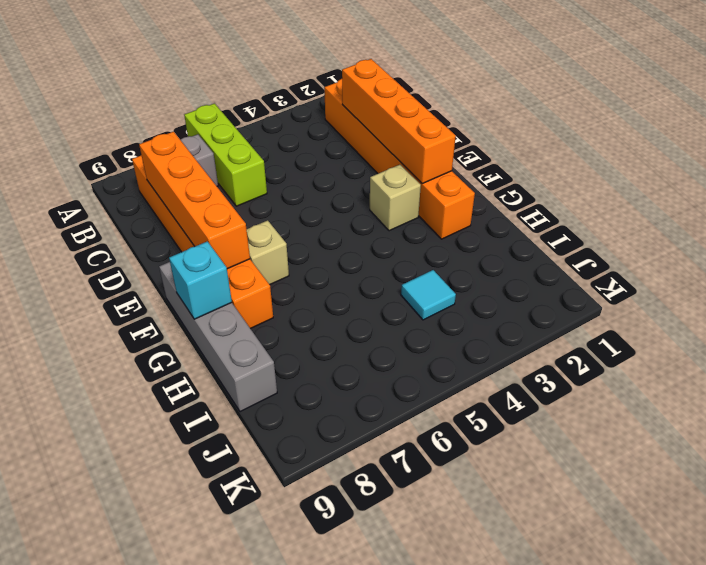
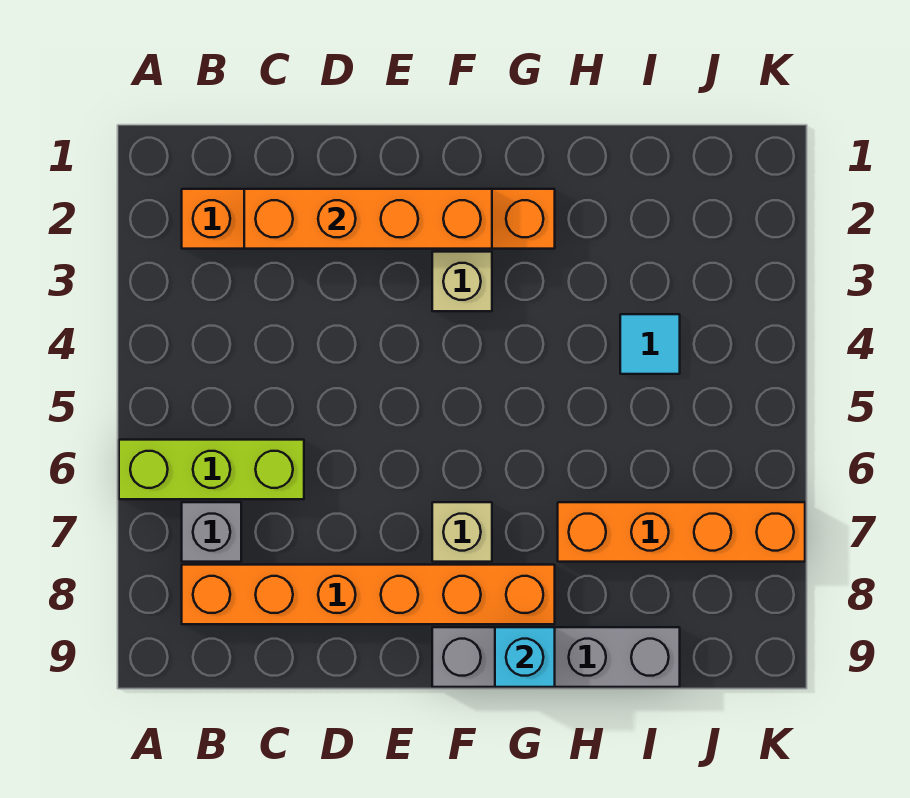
orange 1x4 brick [139,132,250,269] -> orange 1x4 brick moved to [558,502,805,562]

